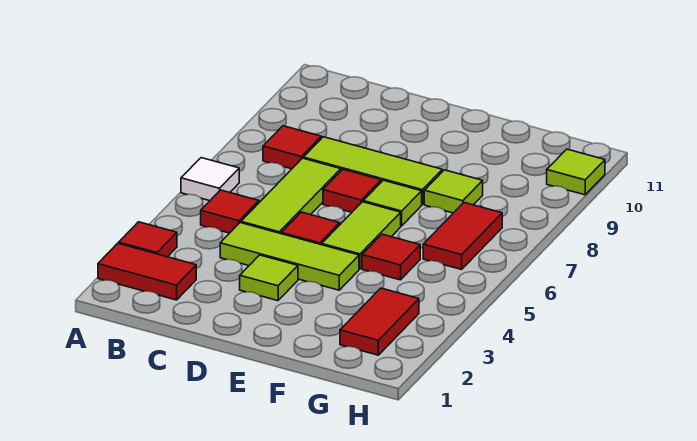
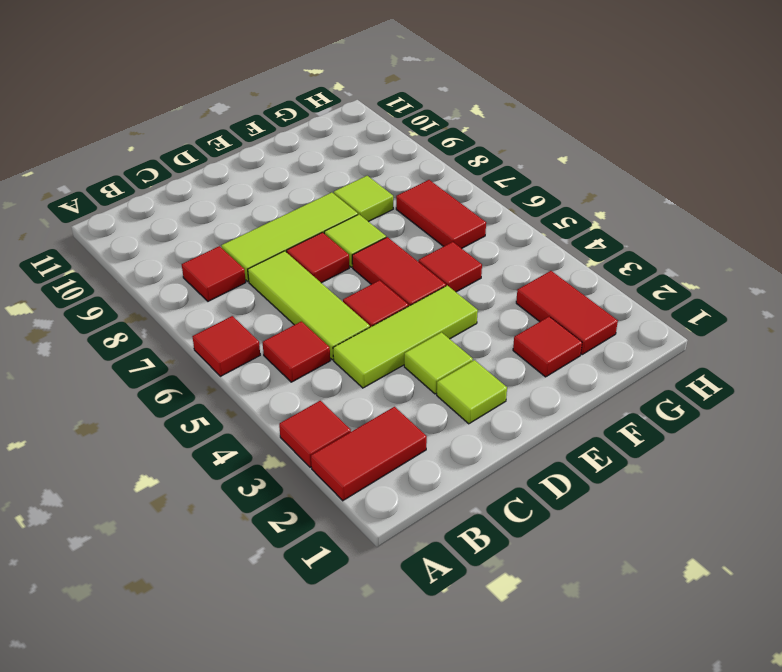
white 1x1 tile [181,158,239,201] -> red 1x1 tile [192,316,260,376]
lime 1x2 tile [322,202,401,269] -> red 1x2 tile [352,237,446,306]
none -> red 1x1 tile [513,317,582,377]
lime 1x1 tile [547,149,605,195] -> lime 1x1 tile moved to [437,360,507,424]

